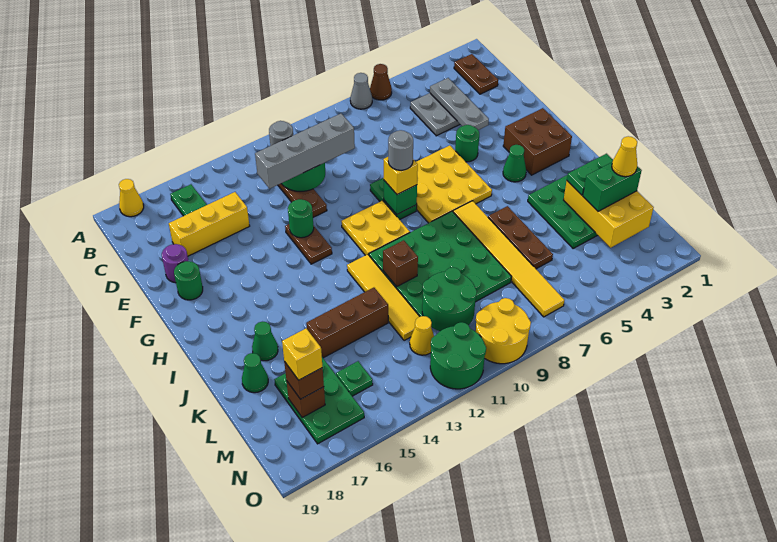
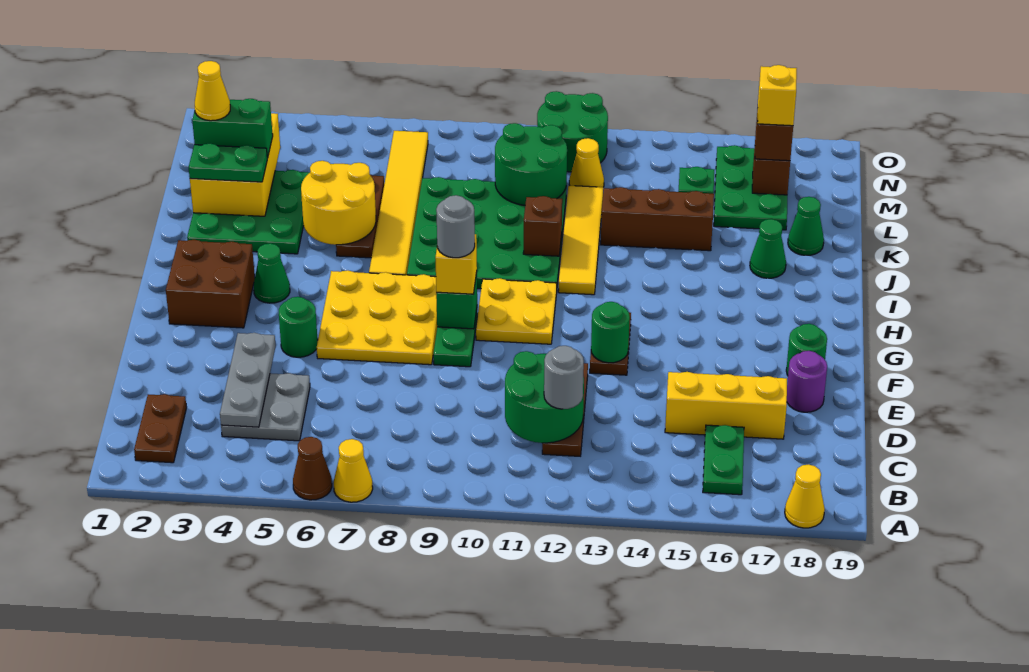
grey 1x1 cone [350,73,372,109] -> yellow 1x1 cone [334,439,373,502]
grey 1x4 brick [255,114,355,189] -> none
yellow 2x2 round brick [475,298,531,364] -> yellow 2x2 round brick moved to [301,161,376,245]

